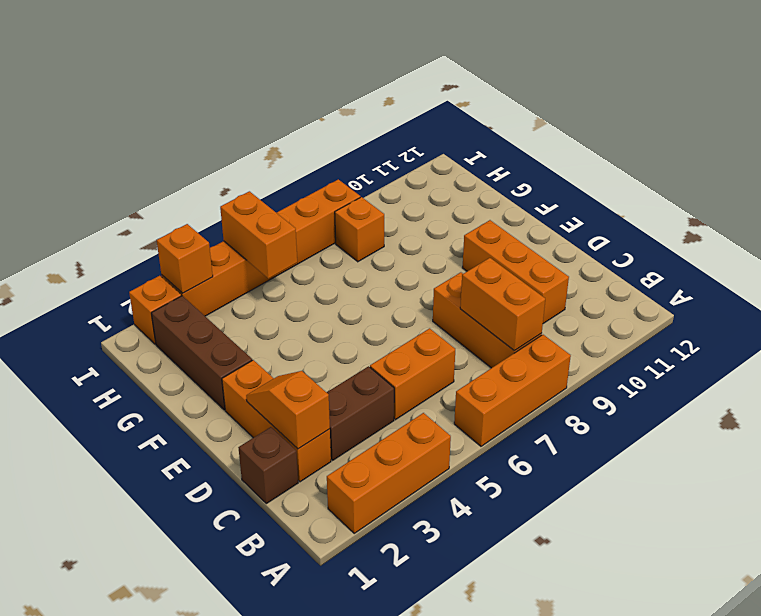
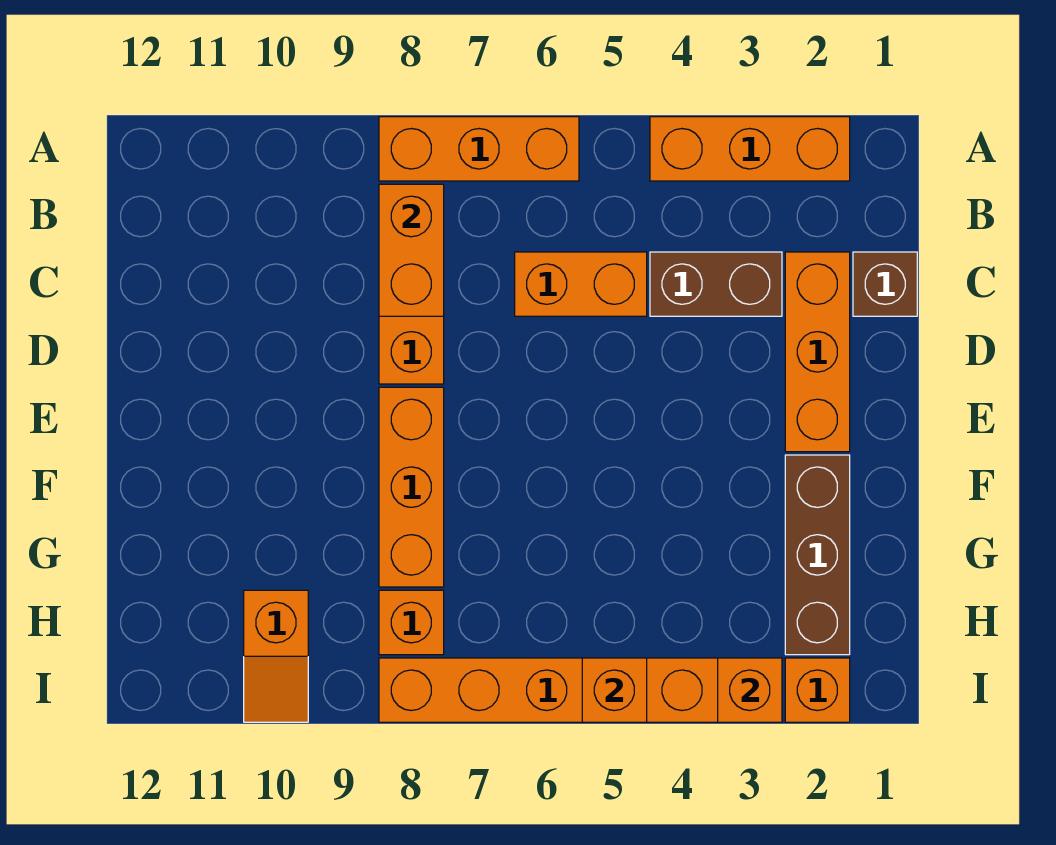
orange 1x2 slope [246,371,330,449] -> orange 1x2 slope moved to [244,590,308,722]
orange 1x3 brick [463,220,569,324] -> orange 1x3 brick moved to [379,387,444,587]
orange 1x2 brick [220,191,297,279] -> orange 1x1 brick [582,658,647,722]

